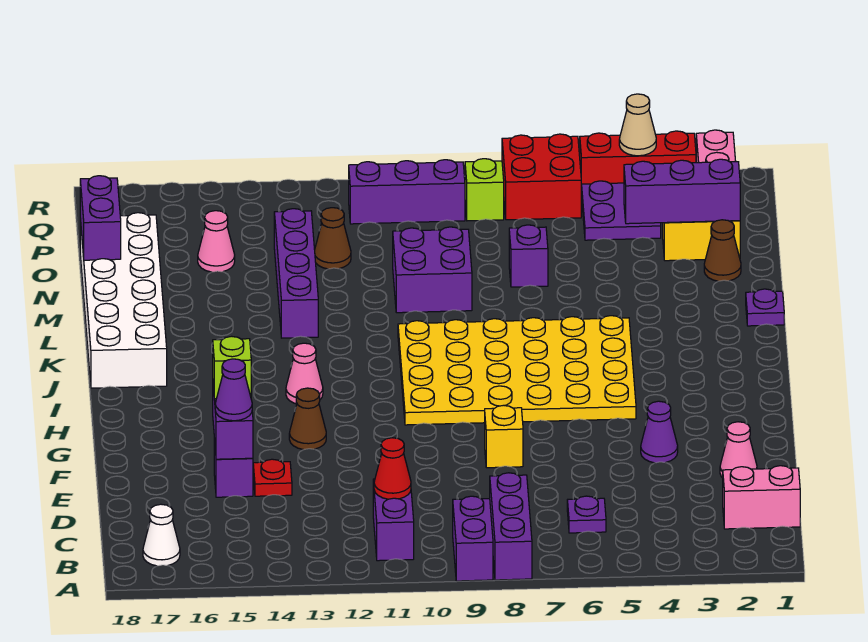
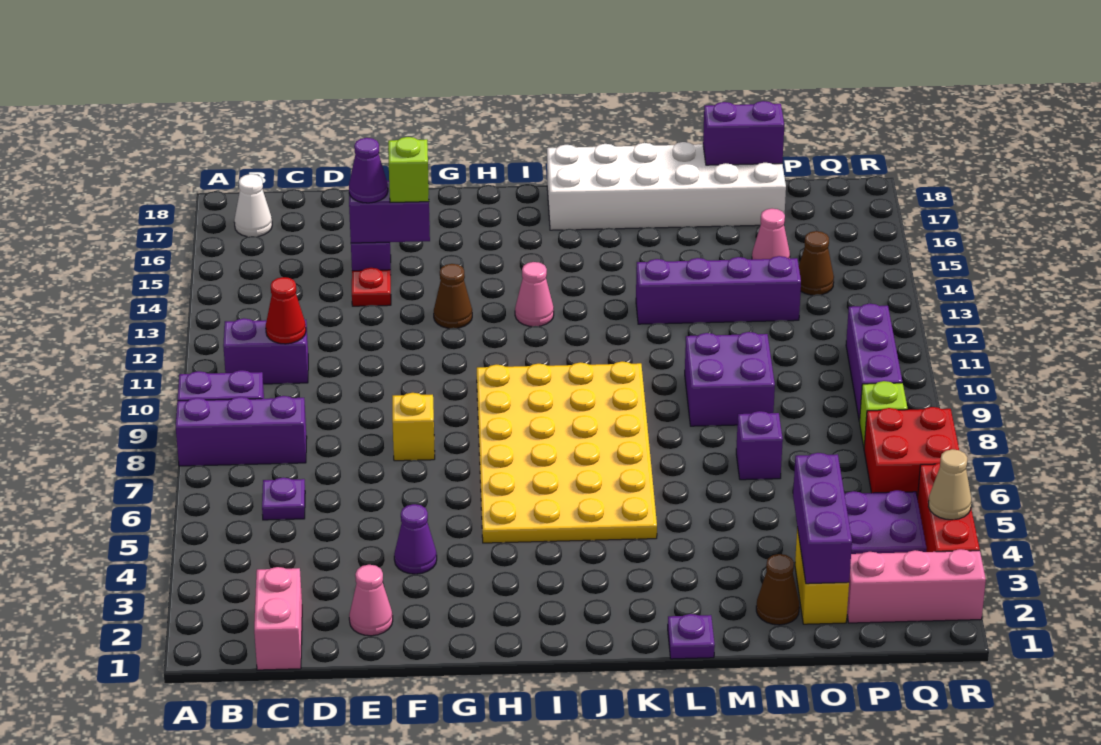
brown 1x1 cone [315,208,351,269] -> brown 1x1 cone moved to [799,231,834,295]

